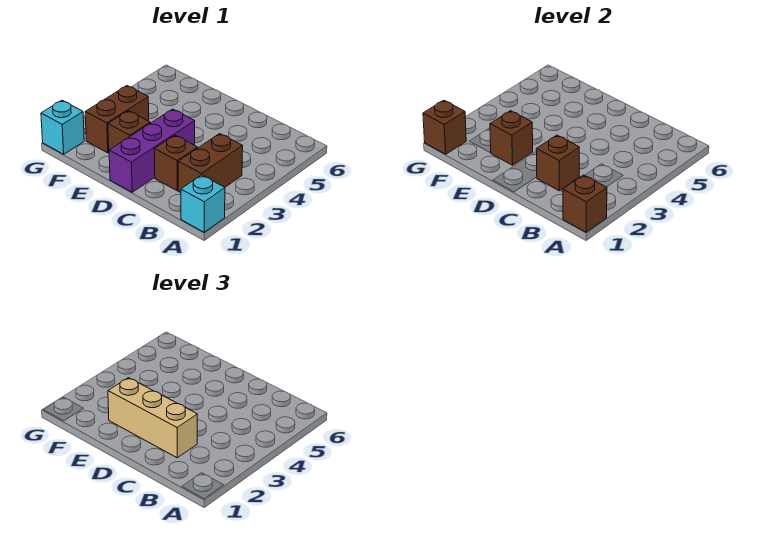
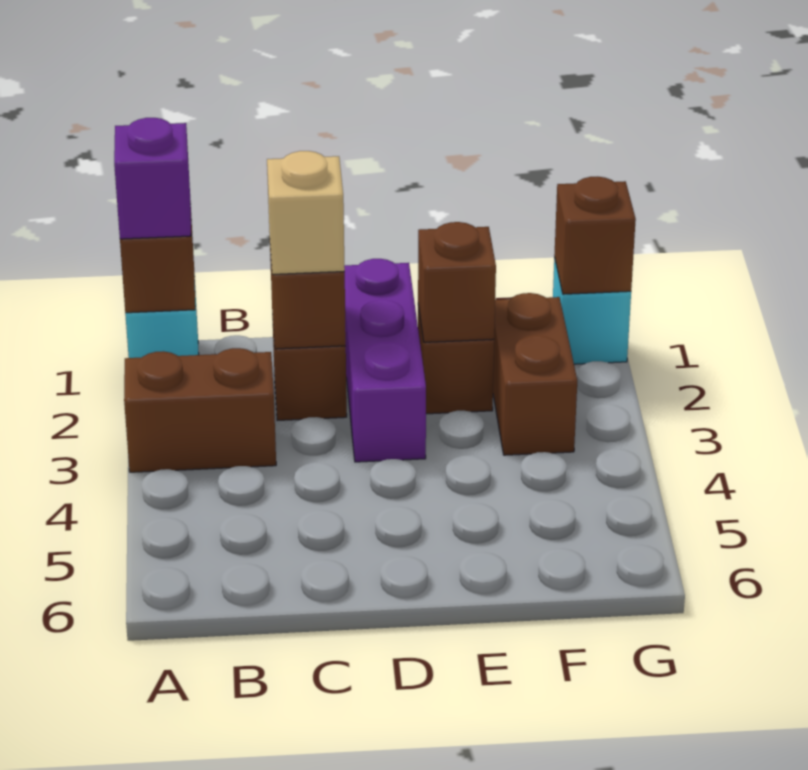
none -> purple 1x1 brick [114,118,191,239]
brown 1x2 brick [178,134,243,193] -> brown 1x2 brick turned to [124,348,276,472]
tan 1x3 brick [108,378,197,458] -> tan 1x1 brick [267,151,345,274]

